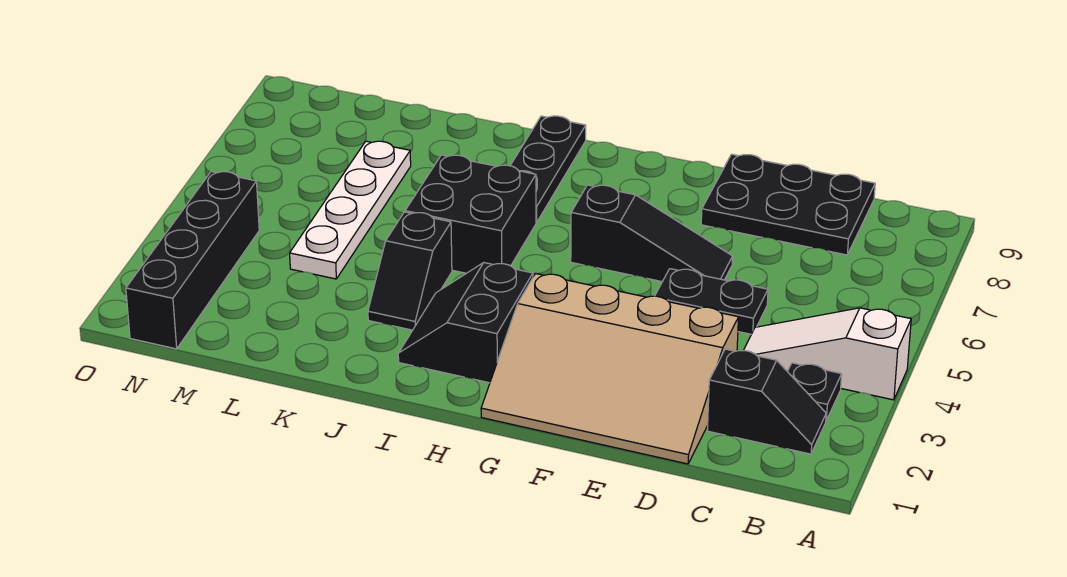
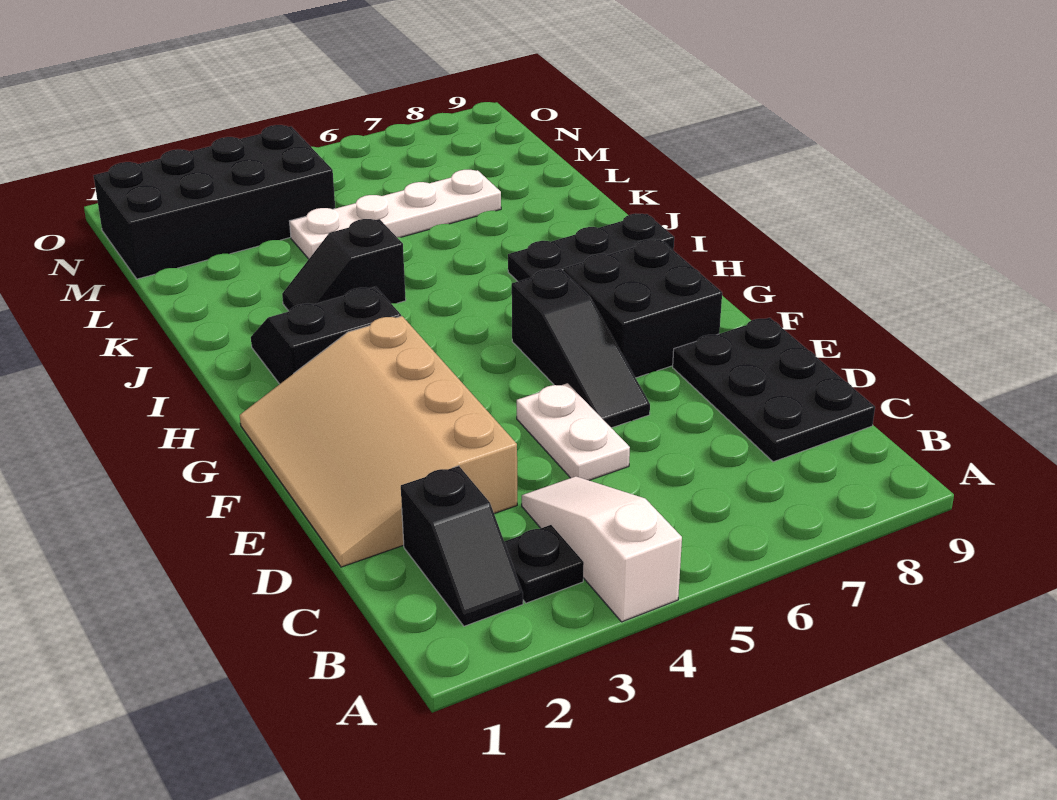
black 1x2 plate [655,269,768,334] -> white 1x2 plate [517,383,630,480]
black 2x2 brick [405,155,536,273] -> black 2x2 brick moved to [563,239,722,378]
black 1x4 brick [126,171,259,349] -> black 2x4 brick [93,125,335,279]

